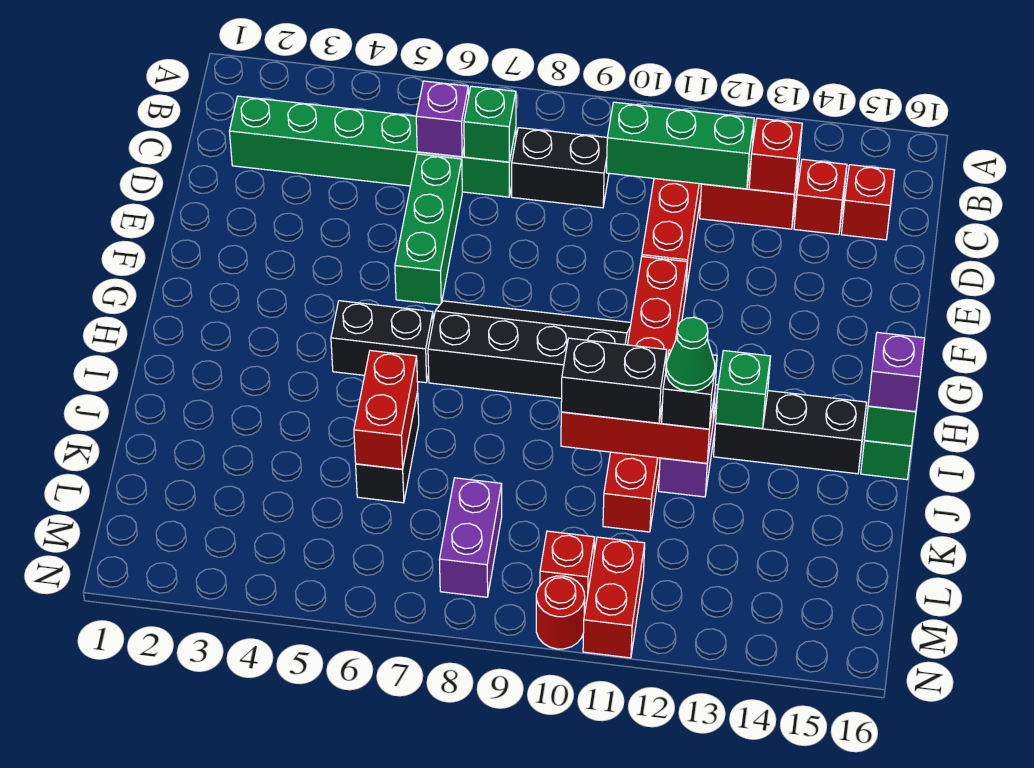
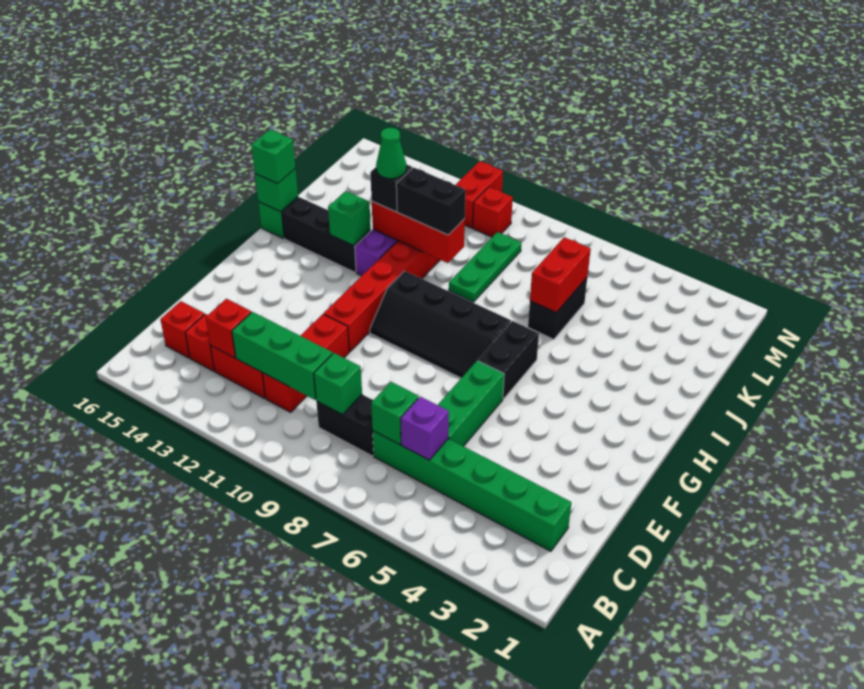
none -> green 1x1 brick [314,353,362,415]
black 1x2 brick [331,301,433,383] -> black 1x2 brick turned to [478,321,539,399]
purple 1x1 brick [868,332,925,412] -> green 1x1 brick [251,130,295,184]
none -> green 1x3 plate [449,232,522,302]
purple 1x2 brick [439,478,502,597] -> none
red 1x1 round brick [536,576,585,649] -> none

